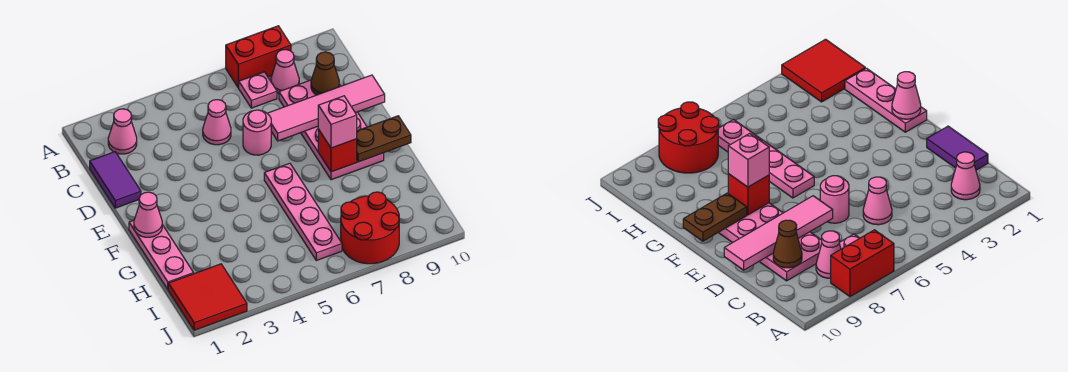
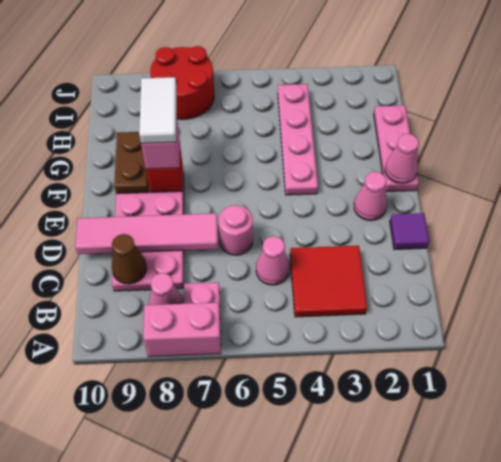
red 1x2 brick [226,26,291,88] -> pink 1x2 brick [143,302,221,357]
pink 1x1 cone [108,109,137,154] -> pink 1x1 cone moved to [354,172,387,221]
purple 1x2 tile [90,152,141,208] -> purple 1x1 tile [390,213,429,249]
pink 1x4 plate [264,163,342,261] -> pink 1x4 plate moved to [278,84,318,195]
none -> white 1x2 tile [139,77,177,143]
brown 1x2 plate [357,116,411,162] -> brown 1x2 plate turned to [114,132,149,194]
red 2x2 tile [168,264,247,330] -> red 2x2 tile moved to [290,246,367,317]

